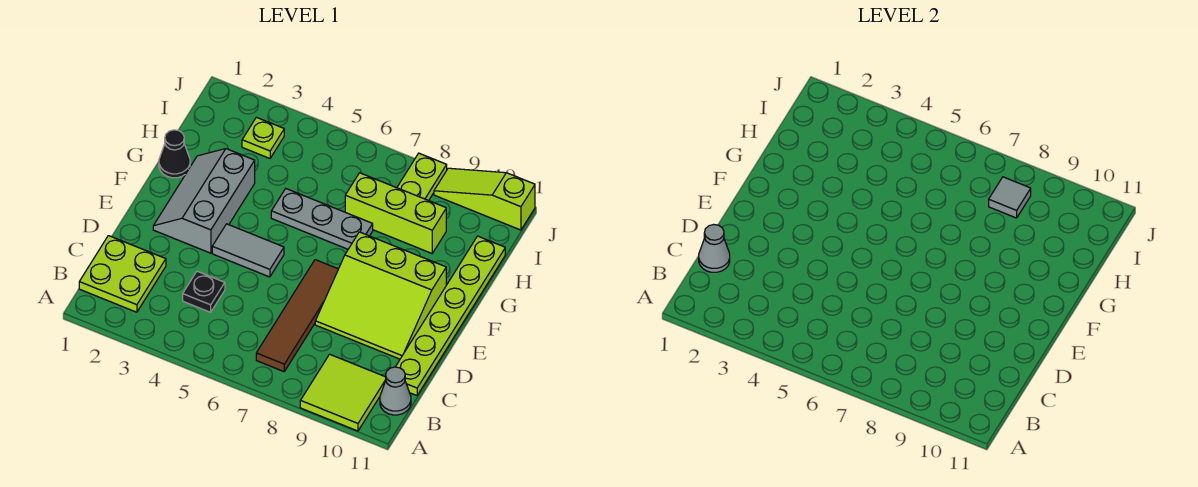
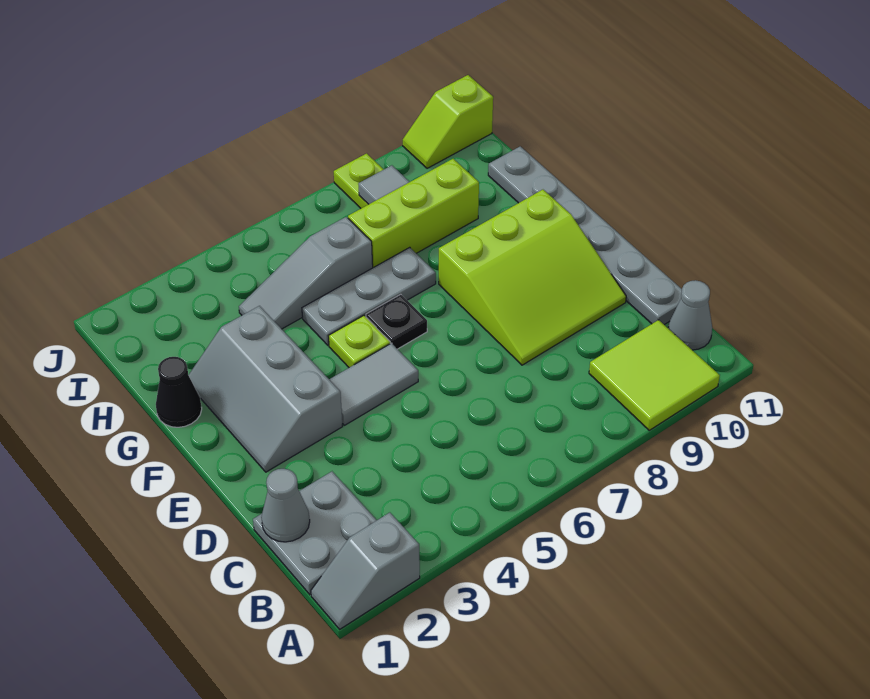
none -> grey 1x2 slope [311,513,420,629]
lime 2x2 plate [79,236,166,312] -> grey 2x2 plate [253,472,377,595]
brown 1x4 tile [256,260,338,372] -> none
black 1x1 plate [183,271,225,312] -> black 1x1 plate moved to [366,294,427,349]
lime 1x6 plate [396,236,505,396] -> grey 1x6 plate [488,146,682,325]
none -> grey 1x3 slope [239,217,373,329]
lime 1x1 plate [242,117,284,158] -> lime 1x1 plate moved to [329,316,390,368]
lime 1x3 slope [434,168,535,230] -> lime 1x2 slope [403,75,493,168]

